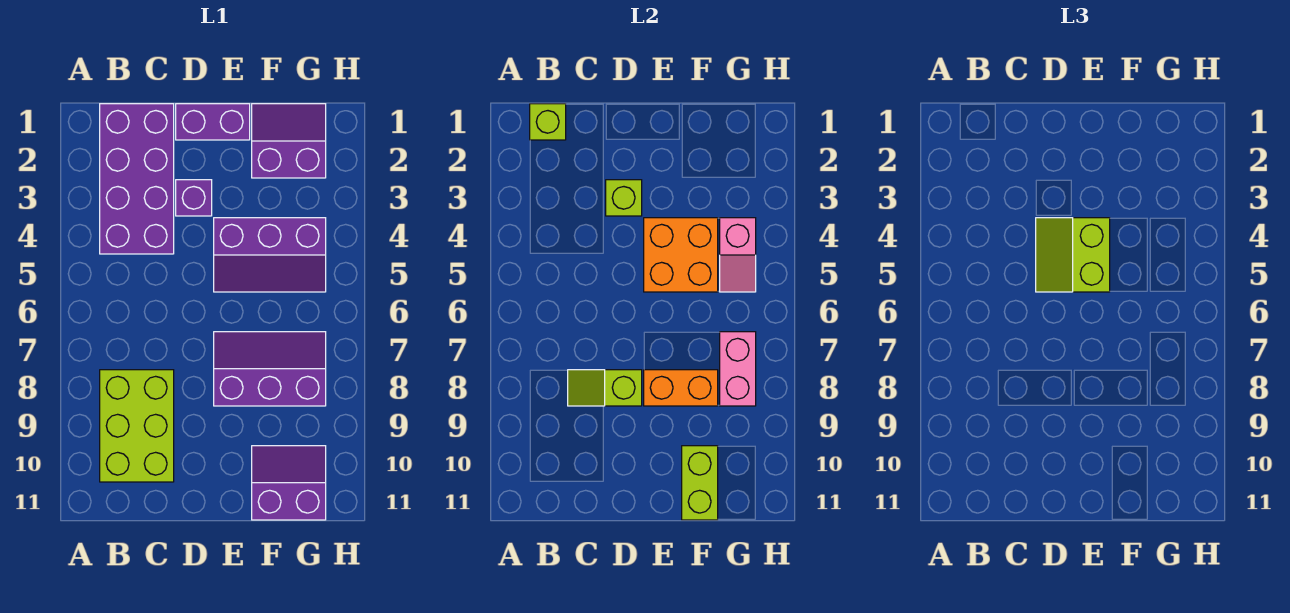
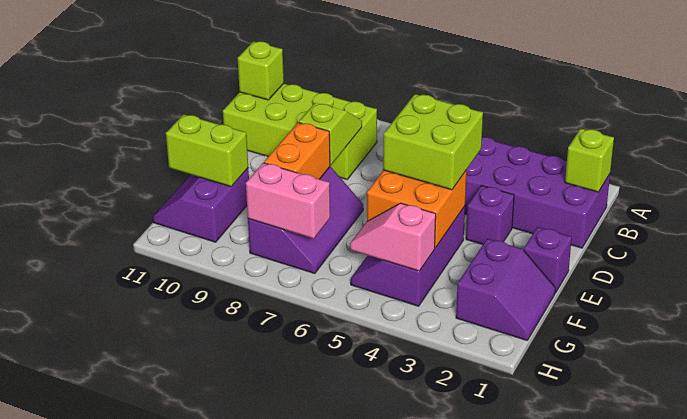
lime 2x3 brick [100,370,174,482] -> lime 2x4 brick [223,84,377,179]
purple 1x2 brick [176,104,250,140] -> purple 1x1 brick [524,227,572,293]
lime 1x1 brick [606,180,642,216] -> lime 1x1 brick moved to [238,41,284,100]
lime 2x2 slope [1036,218,1110,292] -> lime 2x2 brick [383,94,483,190]
purple 2x2 slope [252,446,326,520] -> purple 2x2 slope turned to [153,168,249,242]

